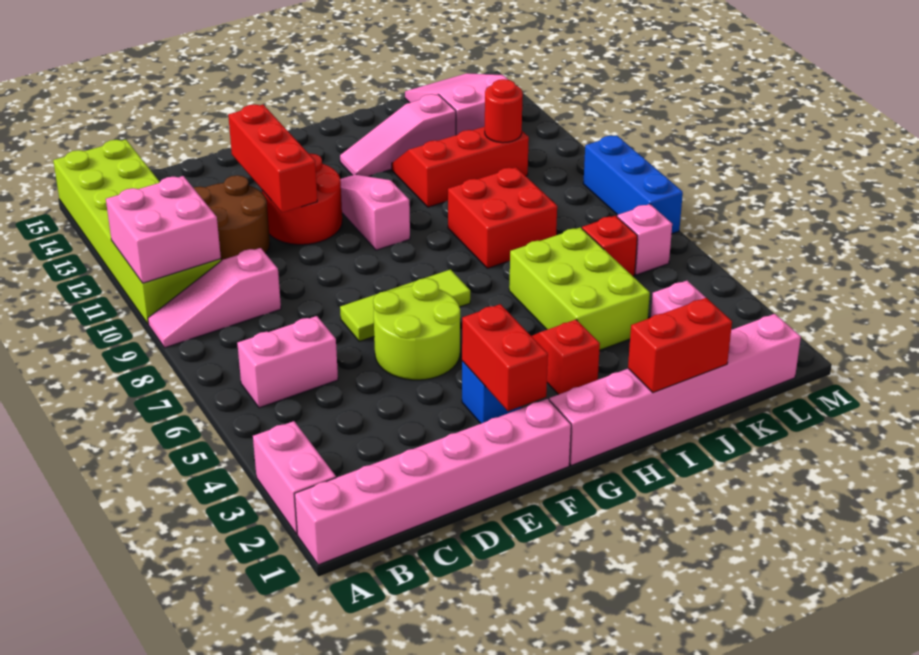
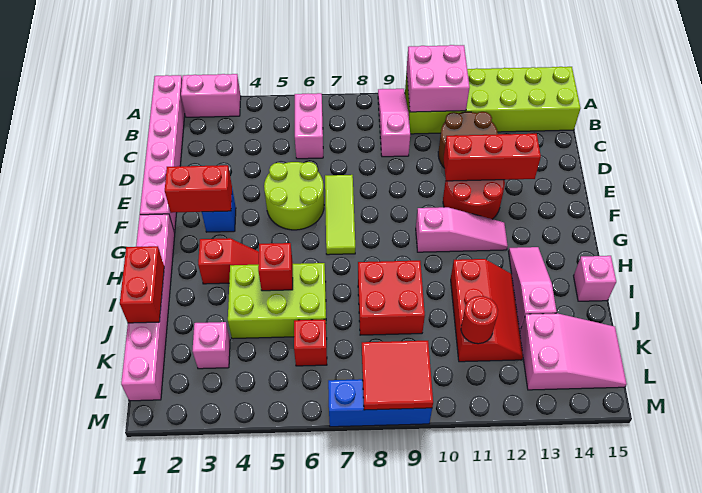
none -> red 1x1 brick [258,243,293,291]
pink 1x1 brick [617,204,672,275] -> pink 1x1 brick moved to [574,256,616,301]
none -> red 2x2 tile [362,341,433,410]

